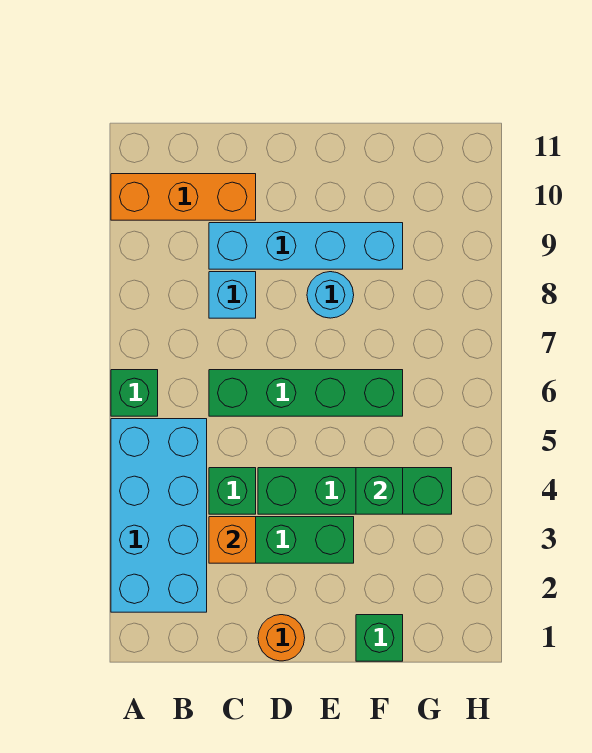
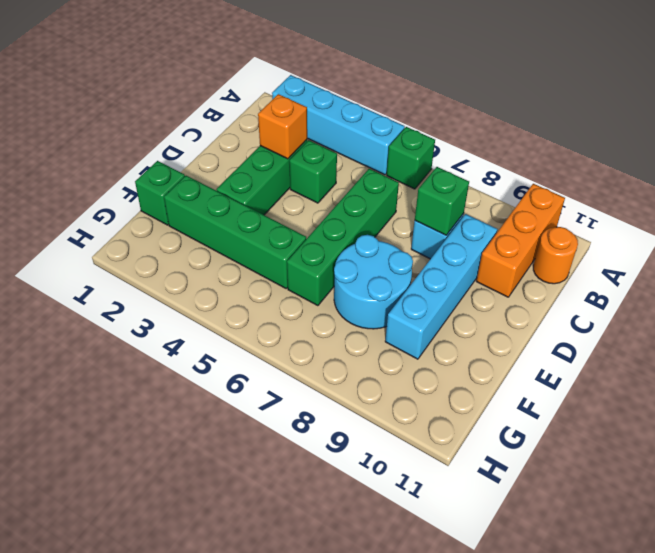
cyan 2x4 brick [111,419,207,612] -> cyan 1x4 brick [272,75,405,175]
orange 1x1 round brick [258,615,305,661] -> orange 1x1 round brick moved to [533,227,578,284]
green 1x4 brick [258,468,452,514] -> green 1x4 brick turned to [164,176,306,288]
cyan 1x1 round brick [307,272,354,318] -> cyan 2x2 round brick [334,235,413,329]
green 1x1 brick [356,468,403,514] -> green 1x1 brick moved to [415,167,469,235]

